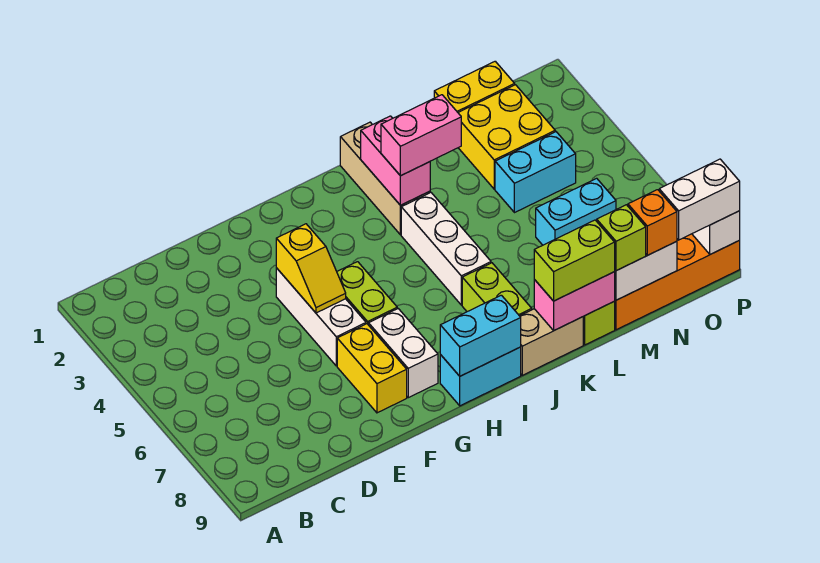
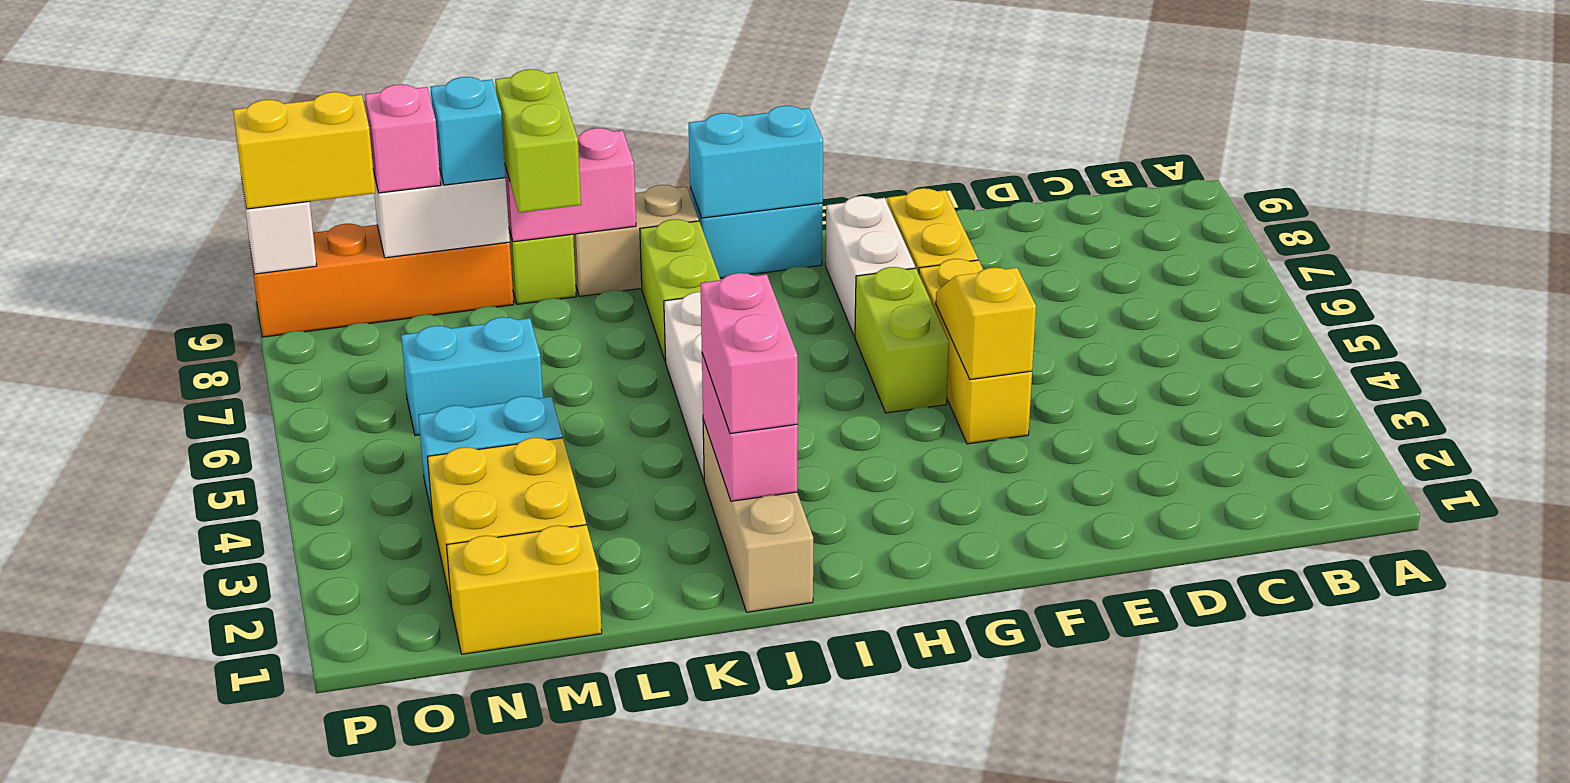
white 1x3 brick [276,268,366,366] -> yellow 1x3 brick [919,259,1032,444]
pink 1x2 brick [381,95,461,176] -> pink 1x2 brick turned to [700,273,798,434]
lime 1x2 brick [534,220,615,301] -> lime 1x2 brick turned to [495,69,581,213]
lime 1x1 brick [597,205,646,271] -> cyan 1x1 brick [431,77,506,185]
orange 1x1 brick [628,190,677,255] -> pink 1x1 brick [365,84,441,193]
white 1x2 brick [659,159,740,240] -> yellow 1x2 brick [233,92,375,209]

